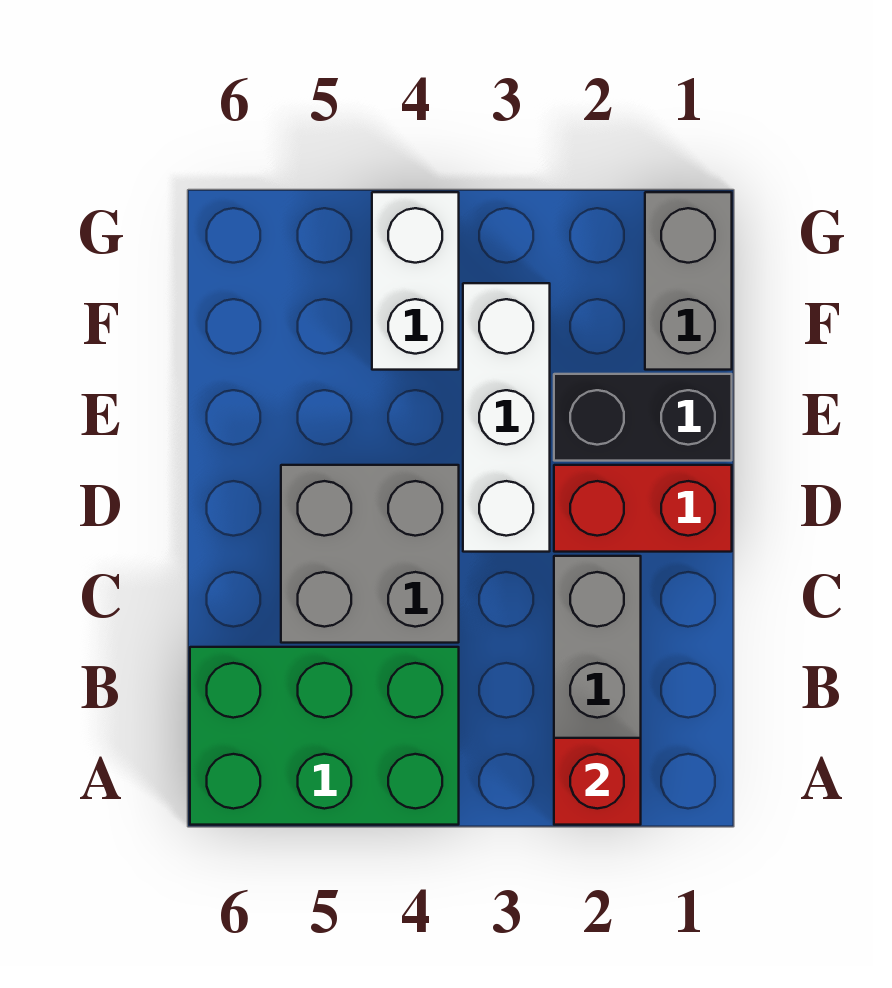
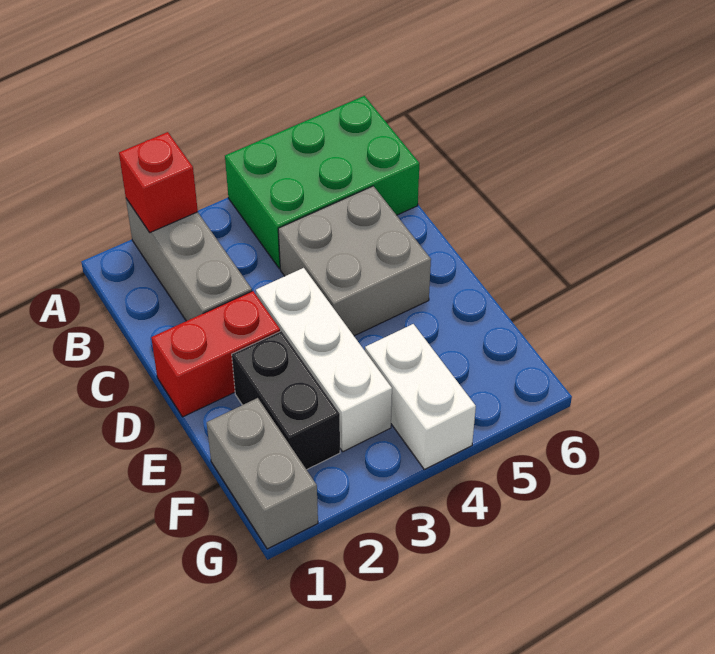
black 1x2 brick [554,374,732,461] -> black 1x2 brick turned to [232,331,340,470]

